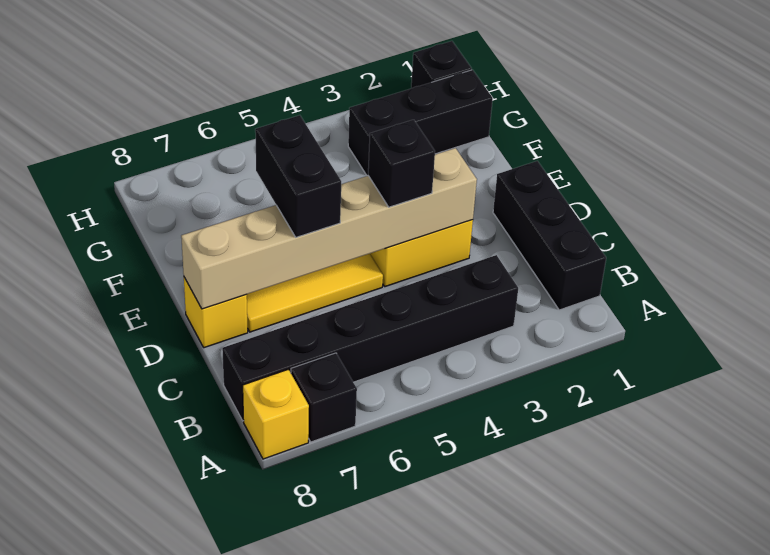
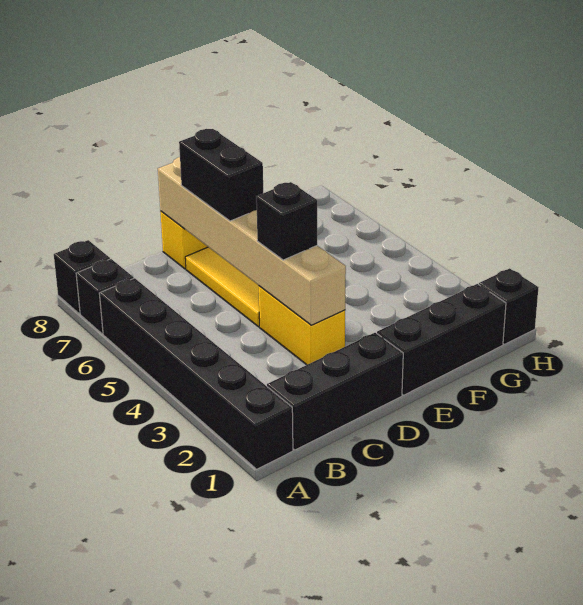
yellow 1x1 brick [243,369,309,459] -> black 1x1 brick [54,240,110,314]
black 1x6 brick [222,255,518,421] -> black 1x6 brick moved to [99,278,293,469]
black 1x2 brick [255,115,341,237] -> black 1x2 brick turned to [179,129,263,221]
black 1x3 brick [348,70,493,176] -> black 1x3 brick turned to [377,284,506,395]

